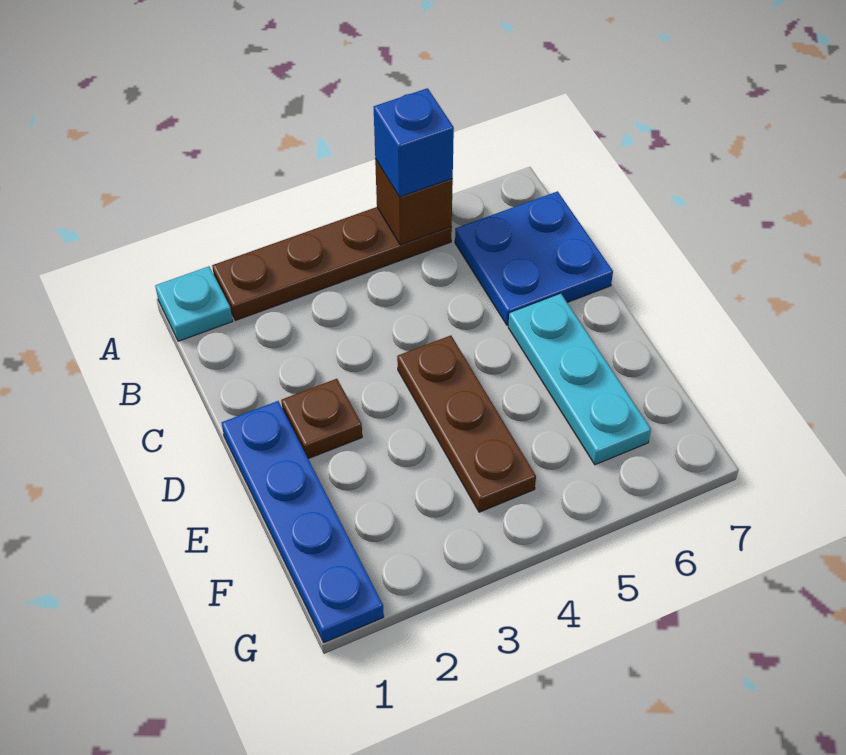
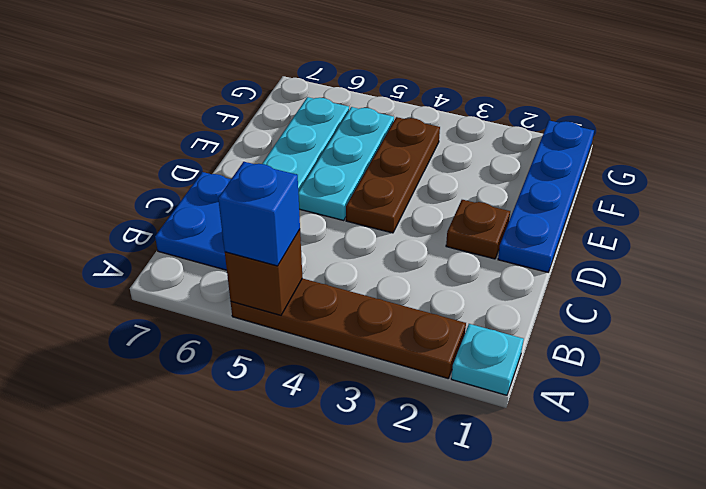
none -> cyan 1x3 plate [298,107,394,220]

